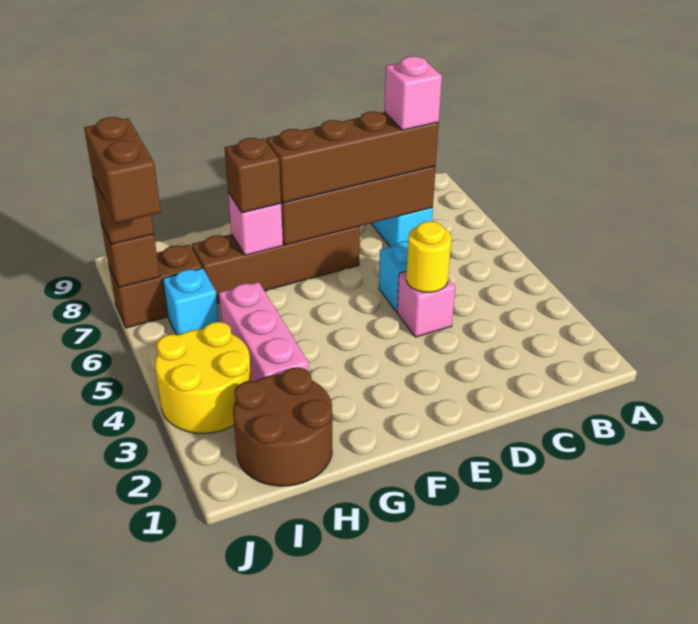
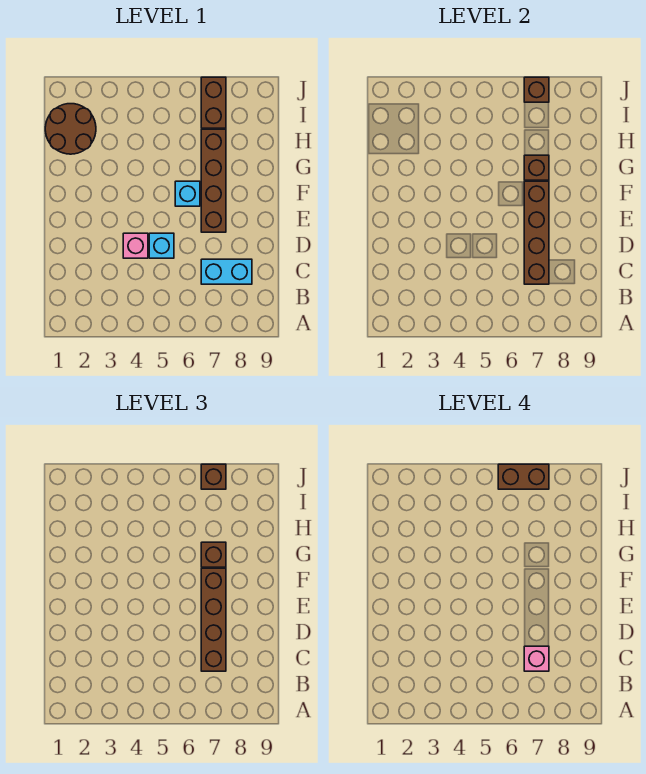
yellow 1x1 round brick [406,221,451,292] -> none
pink 1x1 brick [228,193,283,255] -> brown 1x1 brick [524,155,549,180]
pink 1x3 brick [219,282,309,382] -> none
yellow 2x2 round brick [155,322,251,433] -> none
cyan 1x1 brick [163,268,219,335] -> cyan 1x1 brick moved to [175,181,200,206]

